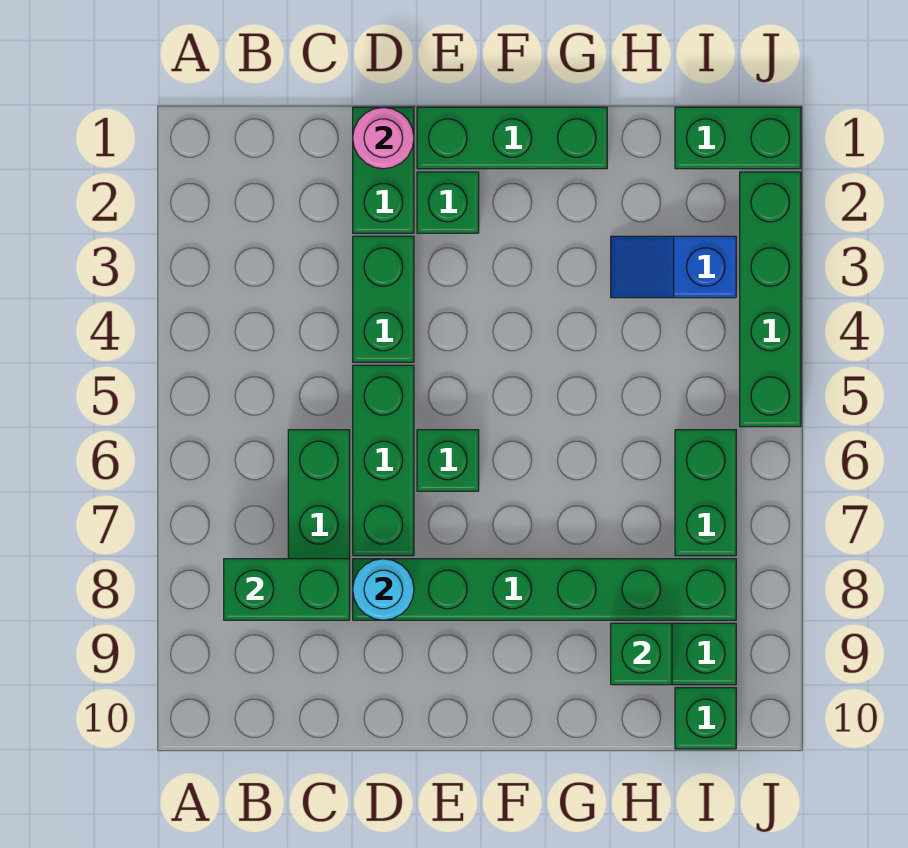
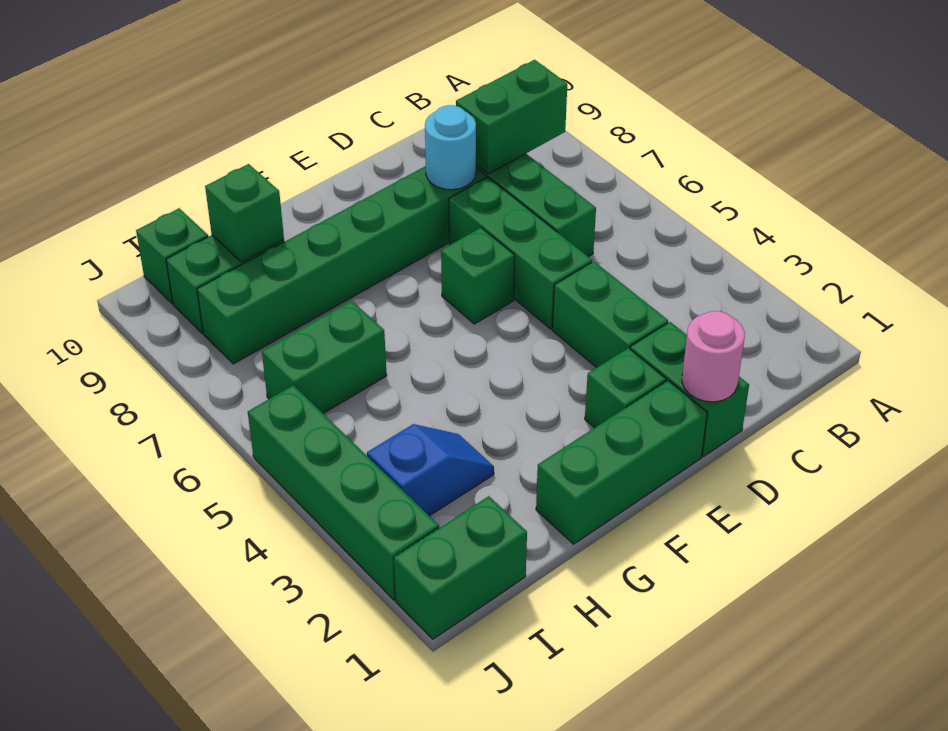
green 1x2 brick [675,430,736,556] -> green 1x2 brick turned to [262,300,387,413]

